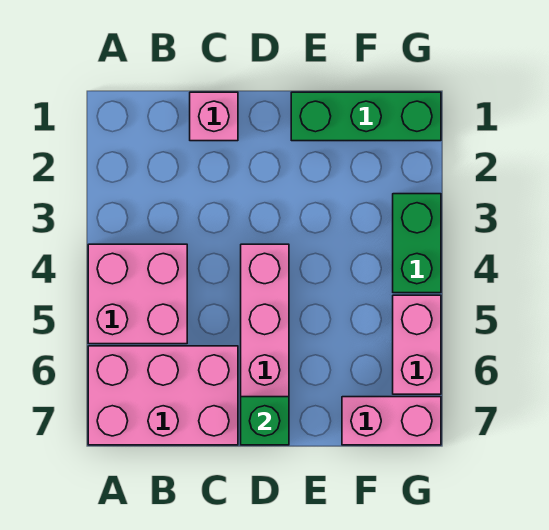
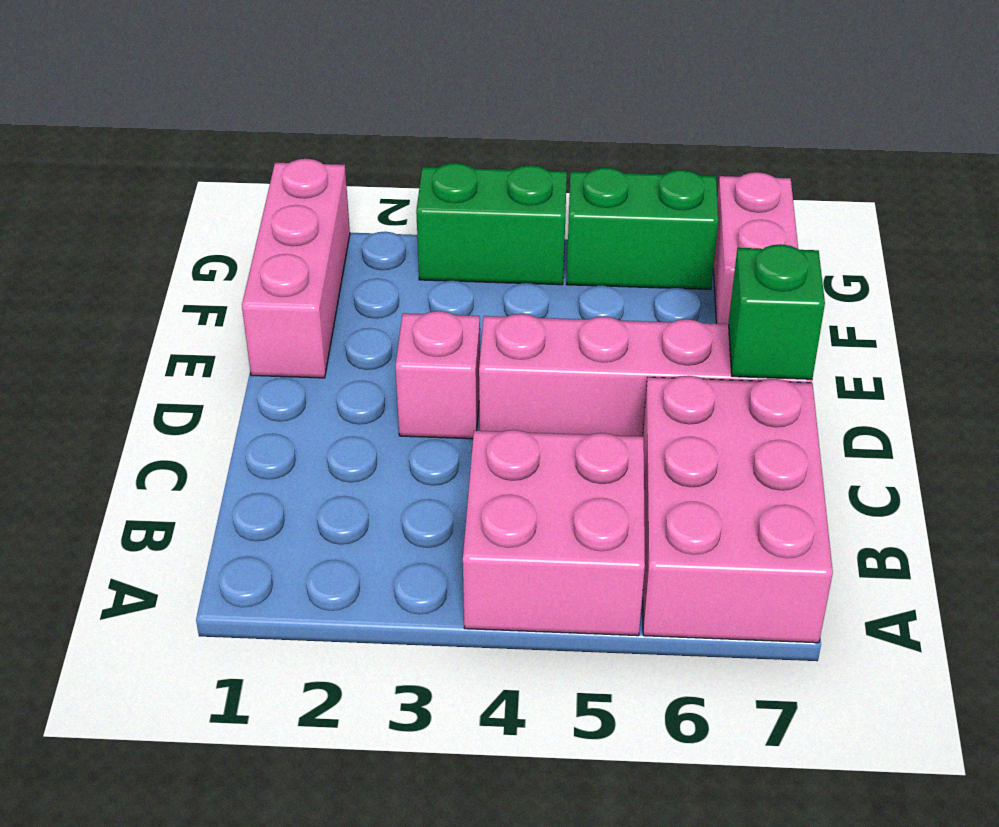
pink 1x1 brick [190,92,238,141] -> pink 1x1 brick moved to [396,311,480,439]
green 1x3 brick [291,92,441,141] -> pink 1x3 brick [242,159,350,378]
pink 1x2 brick [393,295,441,394] -> green 1x2 brick [566,168,718,290]

